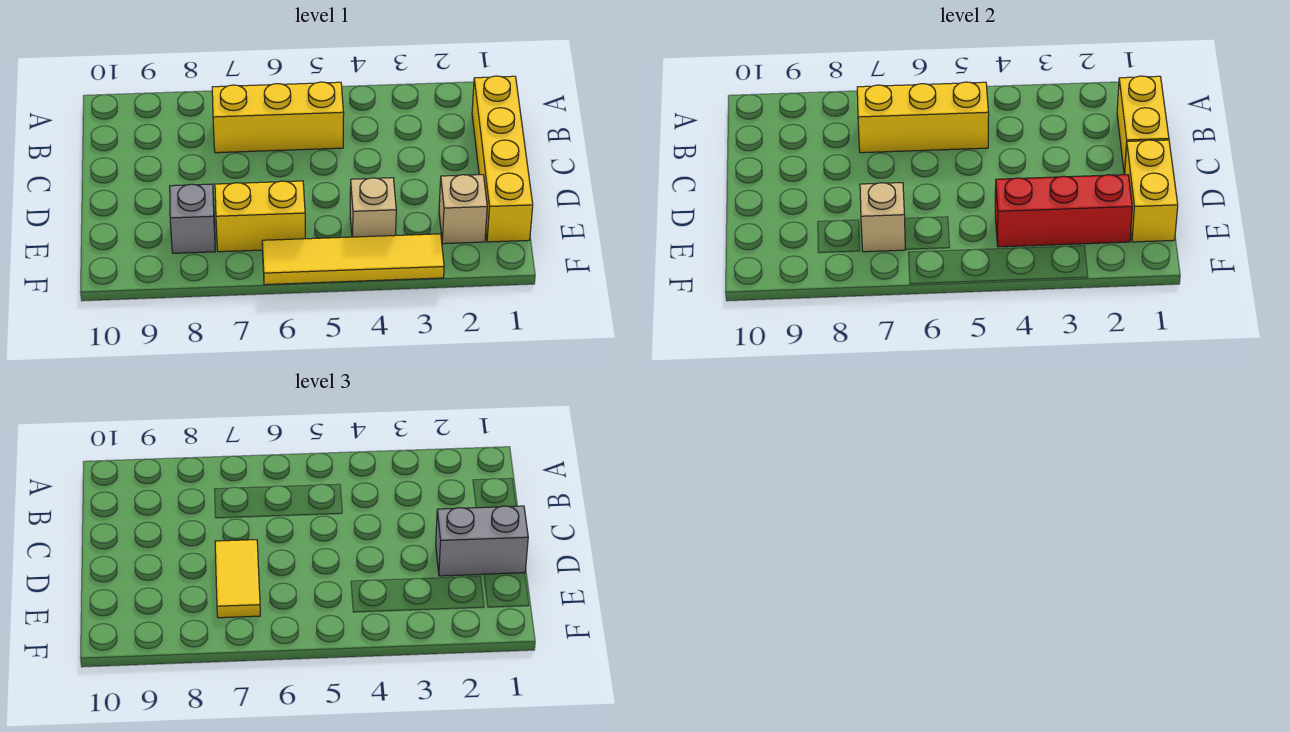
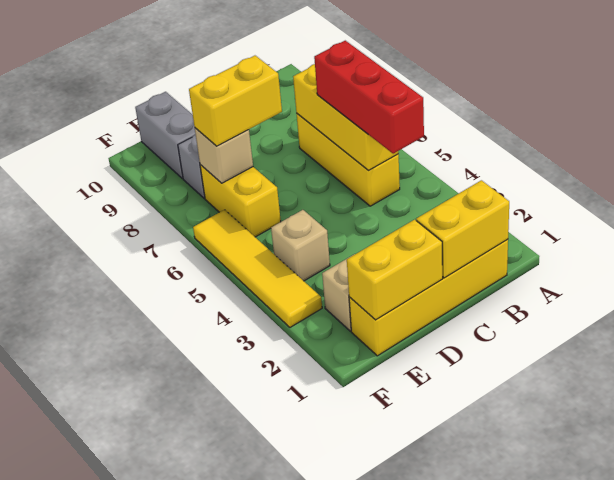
grey 1x2 brick [436,506,528,576] -> grey 1x2 brick moved to [135,92,195,178]
yellow 1x2 tile [215,540,260,618] -> yellow 1x2 brick [189,56,282,146]
red 1x3 brick [995,174,1132,247] -> red 1x3 brick moved to [314,41,424,154]

